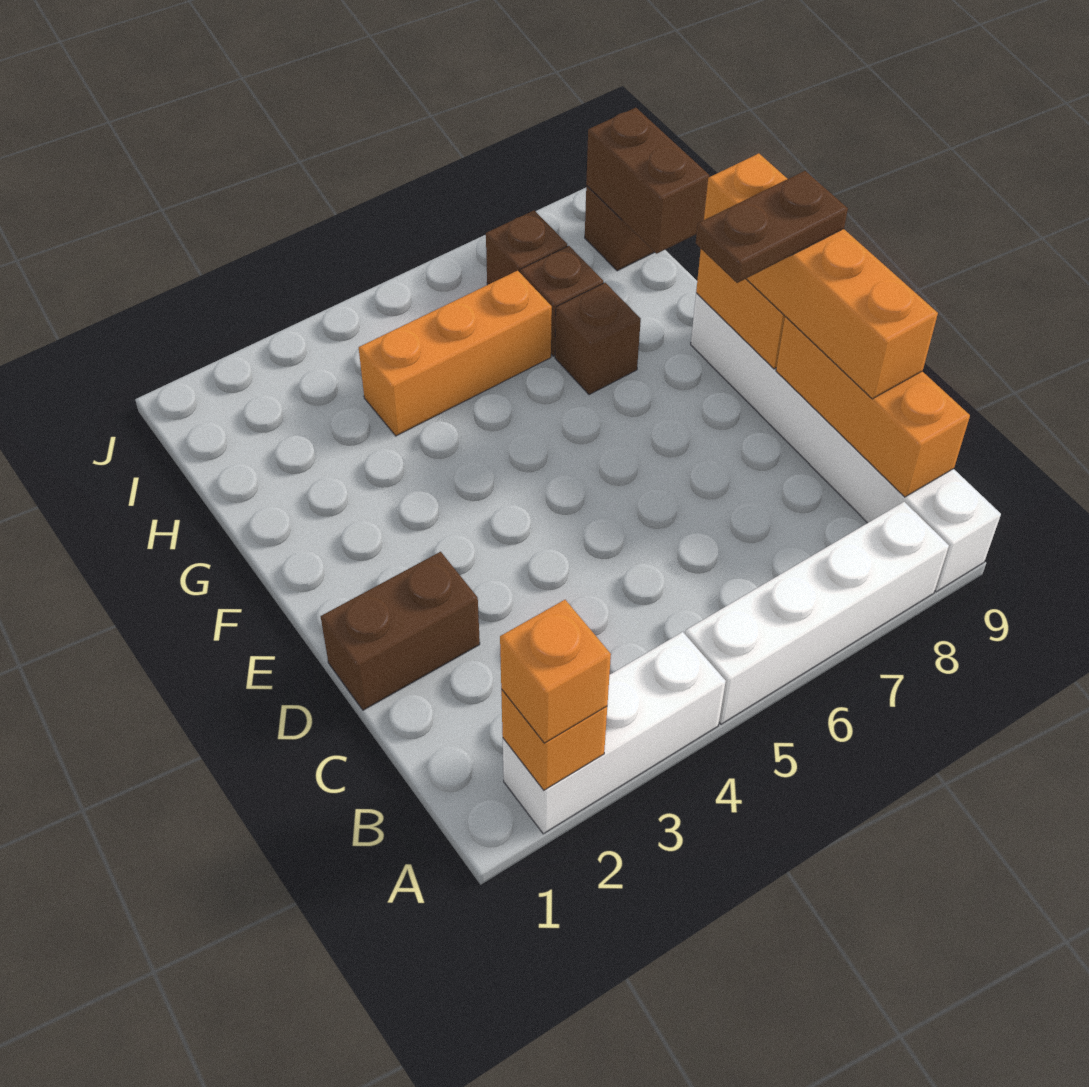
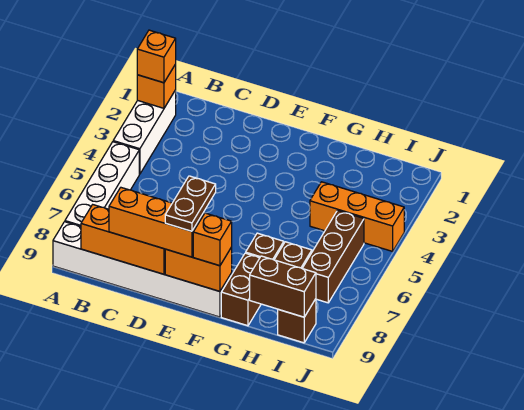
brown 1x2 brick [321,552,480,710] -> brown 1x2 brick moved to [221,253,261,326]
orange 1x3 brick [359,271,552,436] -> orange 1x3 brick turned to [310,182,404,251]
brown 1x1 brick [486,210,567,285] -> brown 1x3 brick [302,210,364,303]

